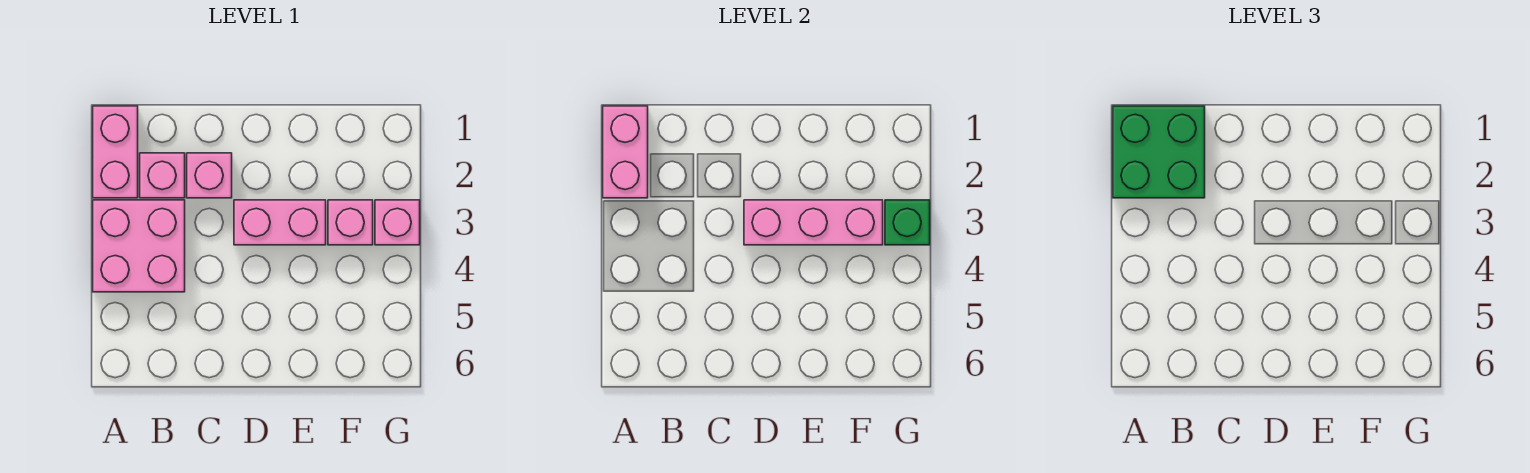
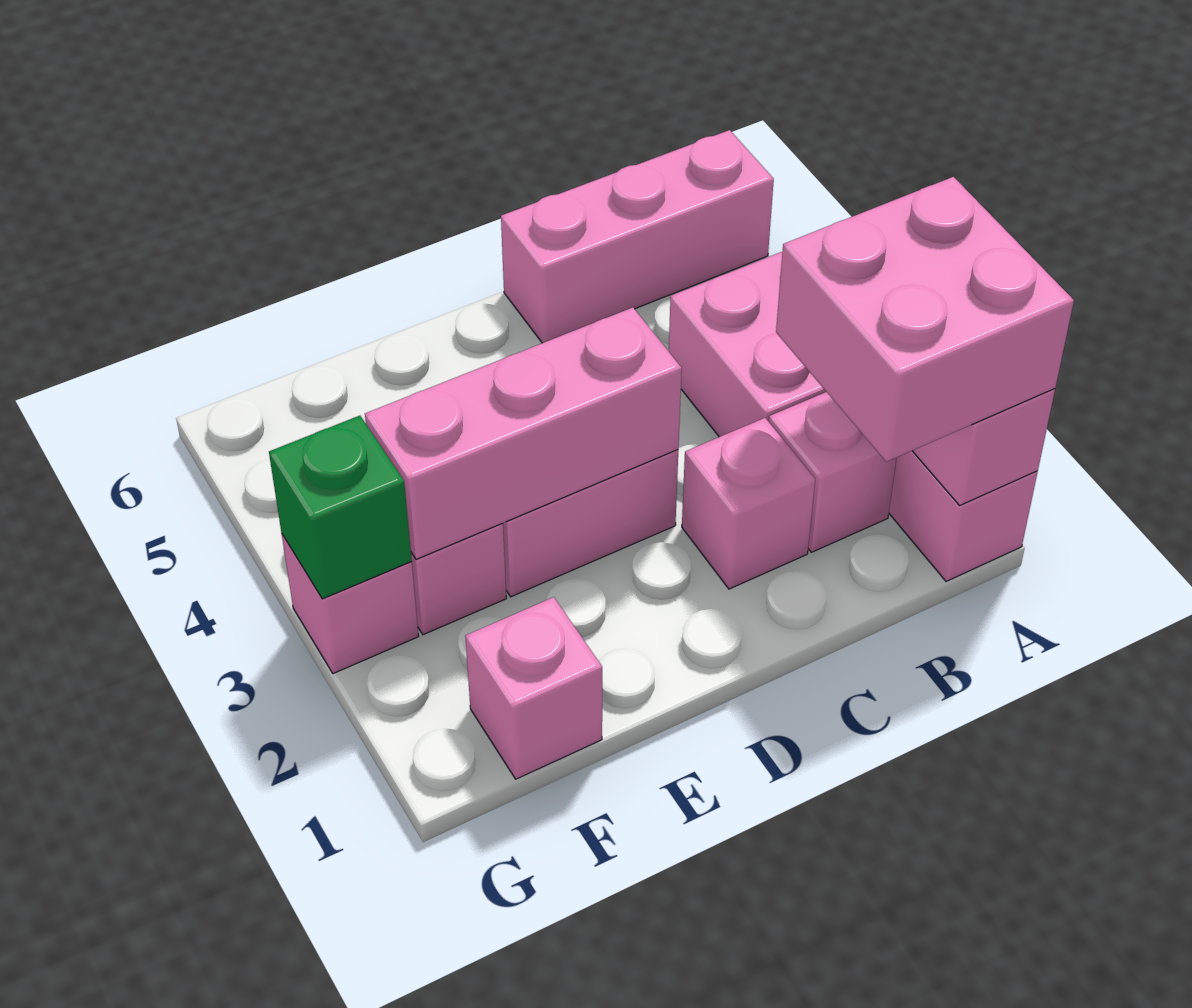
green 2x2 brick [1113,106,1205,198] -> pink 2x2 brick [776,177,1074,462]
none -> pink 1x3 brick [501,130,774,343]
none -> pink 1x1 brick [465,597,602,779]

